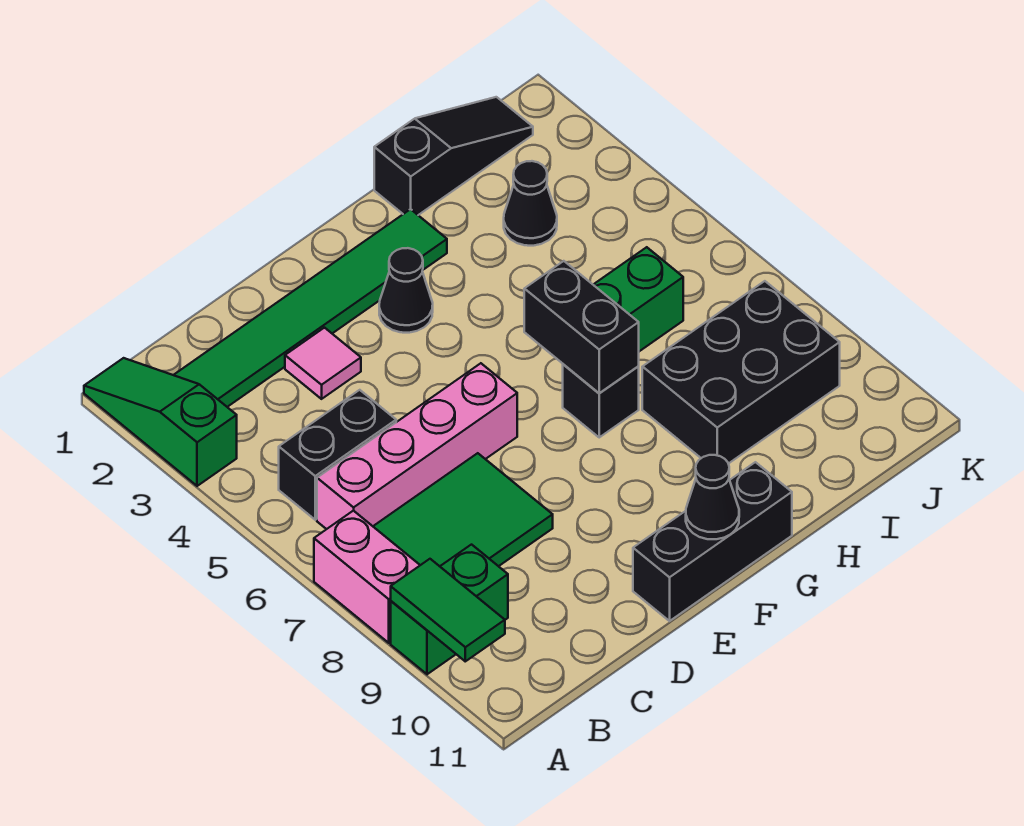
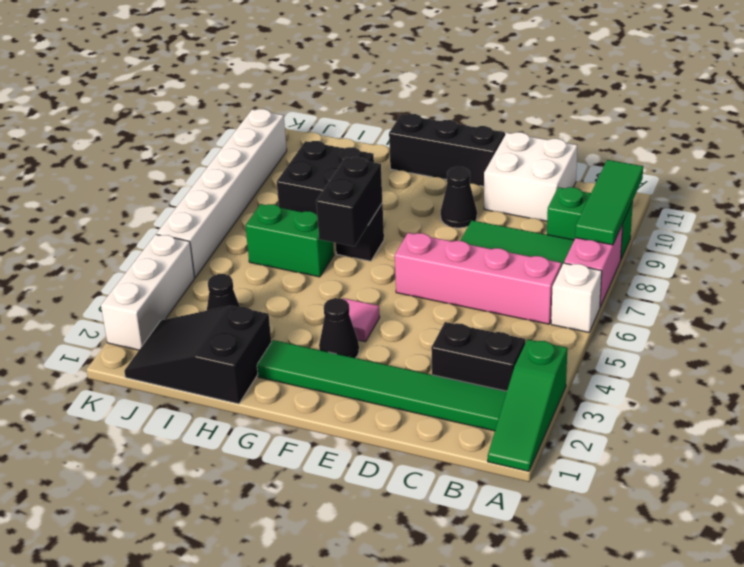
none -> white 1x1 brick [551,263,602,332]
green 1x2 tile [391,559,505,661] -> green 1x3 tile [575,160,643,245]
black 1x2 brick [279,390,396,520] -> black 1x2 brick moved to [431,322,525,391]
none -> white 2x2 brick [484,132,577,221]
pink 1x1 tile [285,328,361,399] -> pink 1x1 tile moved to [342,298,380,342]
black 1x1 cone [686,455,739,539] -> black 1x1 cone moved to [441,167,477,228]
black 1x3 slope [374,97,533,215] -> black 2x3 slope [124,306,271,404]
black 2x3 brick [642,281,840,464] -> black 2x2 brick [277,141,374,214]
none -> white 1x3 brick [101,234,195,350]
none -> white 1x6 brick [156,109,287,277]

